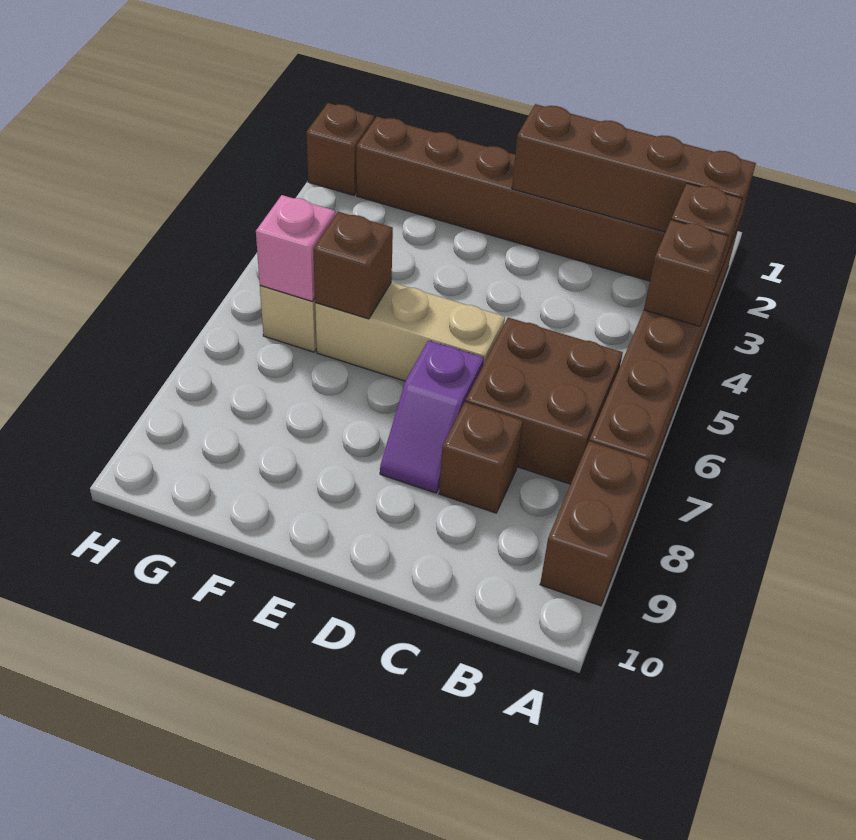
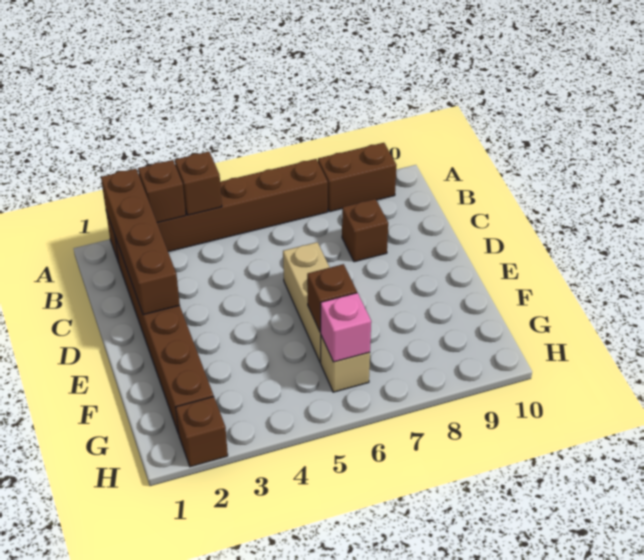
brown 2x2 brick [466,318,623,484] -> none
purple 1x2 slope [380,340,484,493] -> none

